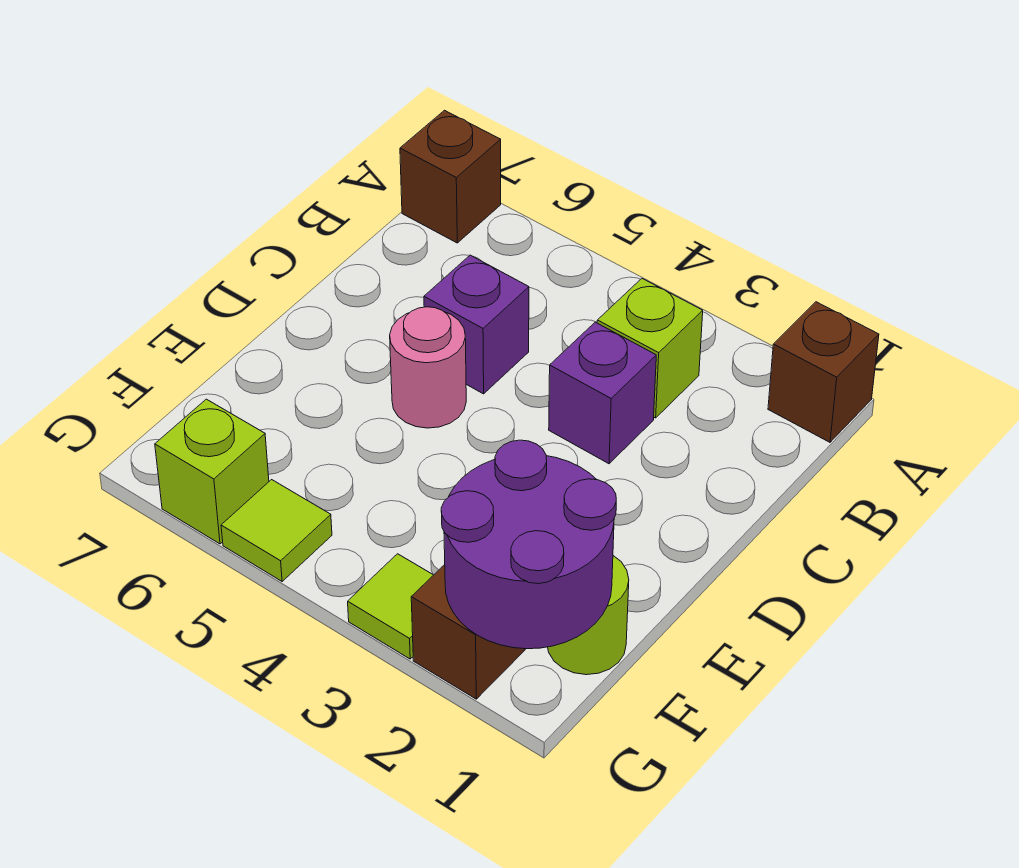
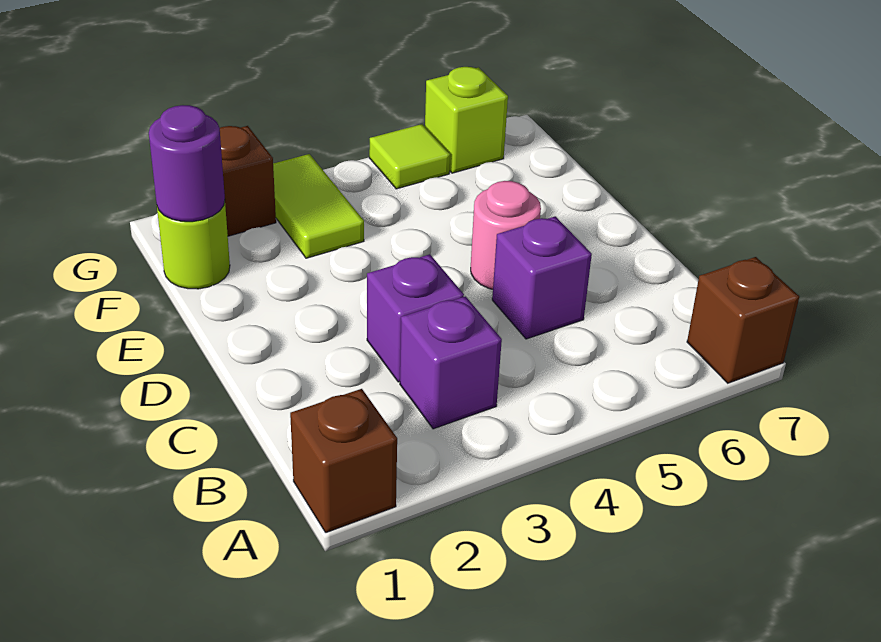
lime 1x1 brick [597,279,703,418] -> purple 1x1 brick [400,296,502,429]
purple 2x2 round brick [441,440,616,649] -> purple 1x1 round brick [149,105,225,222]
lime 1x1 tile [348,554,433,659] -> lime 1x2 tile [273,154,364,258]

